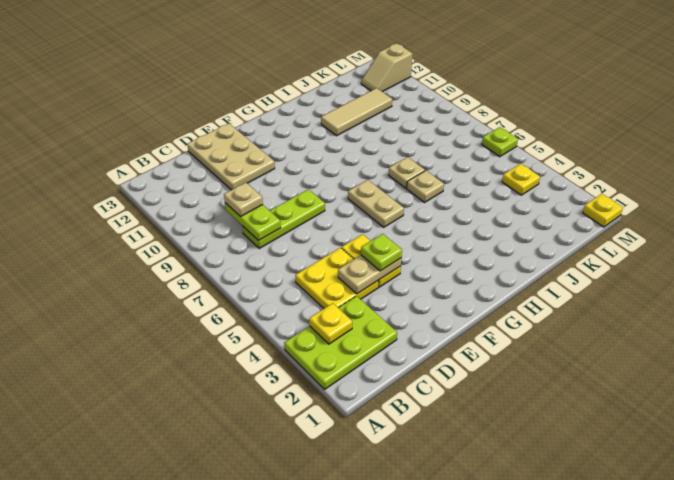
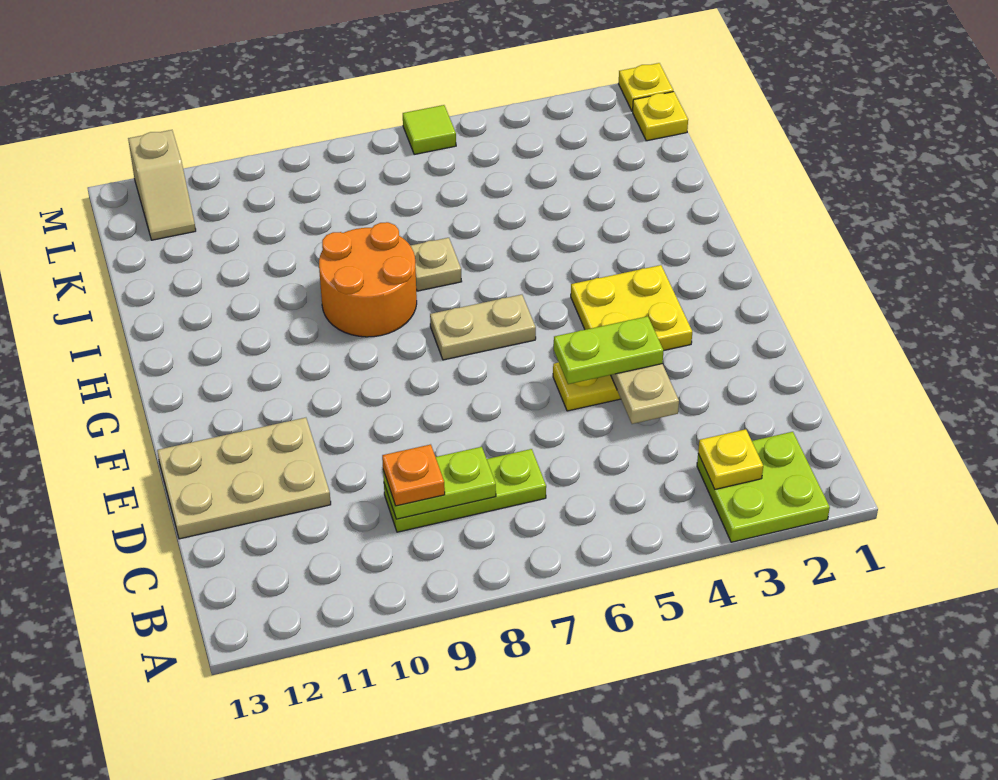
lime 2x3 plate [284,296,397,389] -> lime 2x2 plate [697,432,830,542]
yellow 2x2 plate [295,248,379,308] -> yellow 2x2 plate moved to [571,265,692,350]
lime 1x3 plate [242,189,325,248] -> lime 1x3 plate turned to [384,449,546,532]
tan 1x1 plate [224,183,263,217] -> orange 1x1 plate [382,444,445,506]
lime 1x1 plate [361,234,402,271] -> lime 1x2 plate [554,316,664,384]
none -> orange 2x2 round brick [319,222,417,337]
tan 1x1 plate [407,171,444,202] -> none
tan 1x3 tile [321,88,392,136] -> none
yellow 1x1 plate [502,164,540,195] -> yellow 1x1 plate moved to [633,92,688,141]
lime 1x1 plate [482,127,518,157] -> lime 1x1 tile [403,105,456,155]

